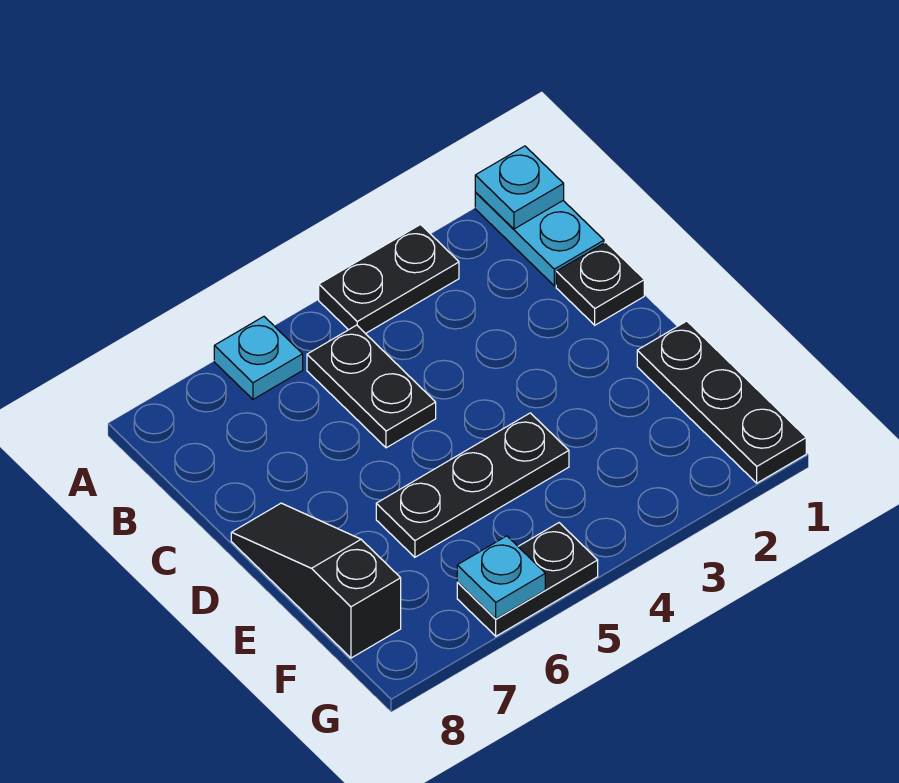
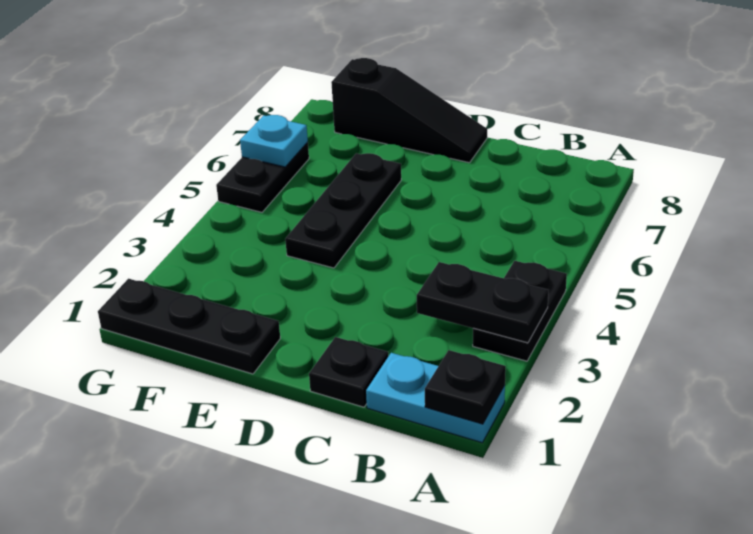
cyan 1x1 plate [475,146,564,229] -> black 1x1 plate [425,350,506,424]
cyan 1x1 plate [214,317,303,399] -> none
black 1x2 plate [307,325,436,448] -> black 1x2 plate moved to [417,262,549,343]

